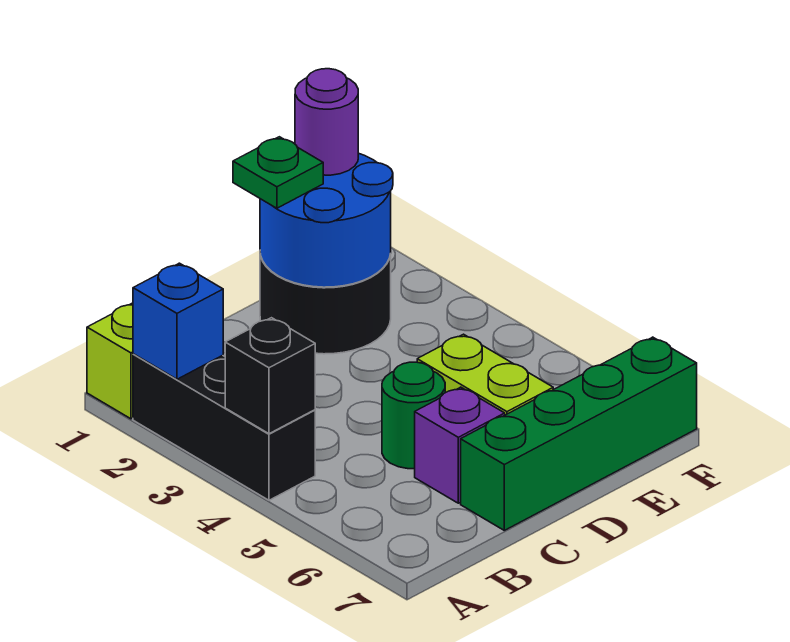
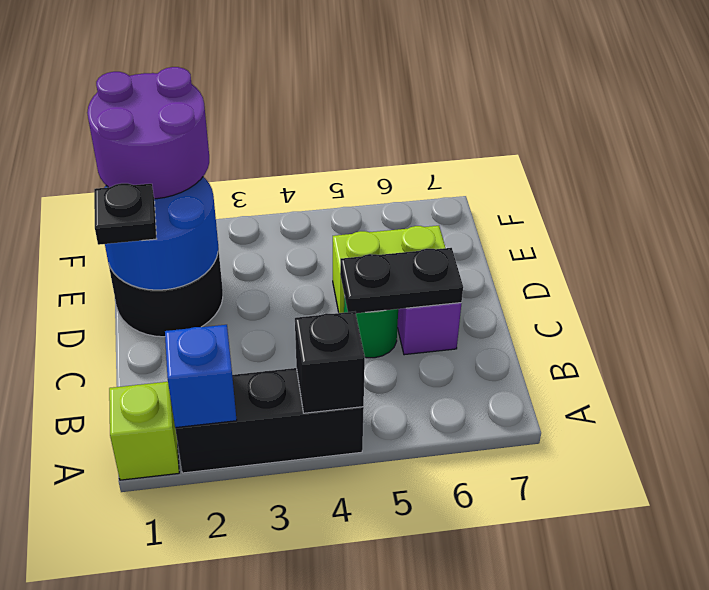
none -> black 1x2 plate [340,248,463,313]
green 1x4 brick [461,337,697,530] -> none
green 1x1 plate [233,137,323,208] -> black 1x1 plate [94,183,156,245]
purple 1x1 round brick [295,69,358,175] -> purple 2x2 round brick [87,67,209,199]

